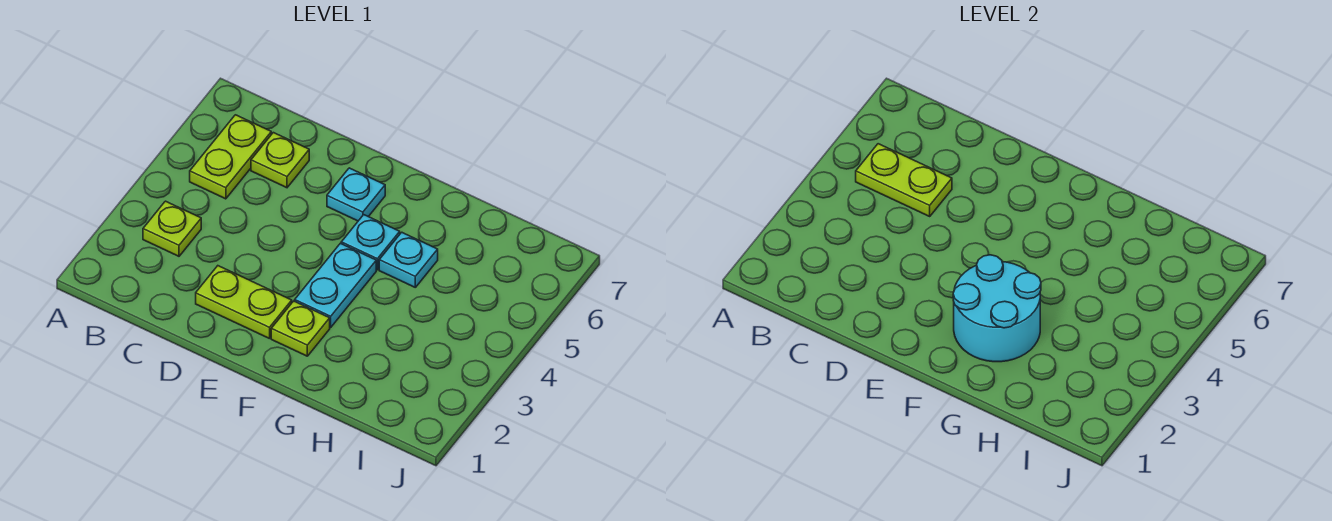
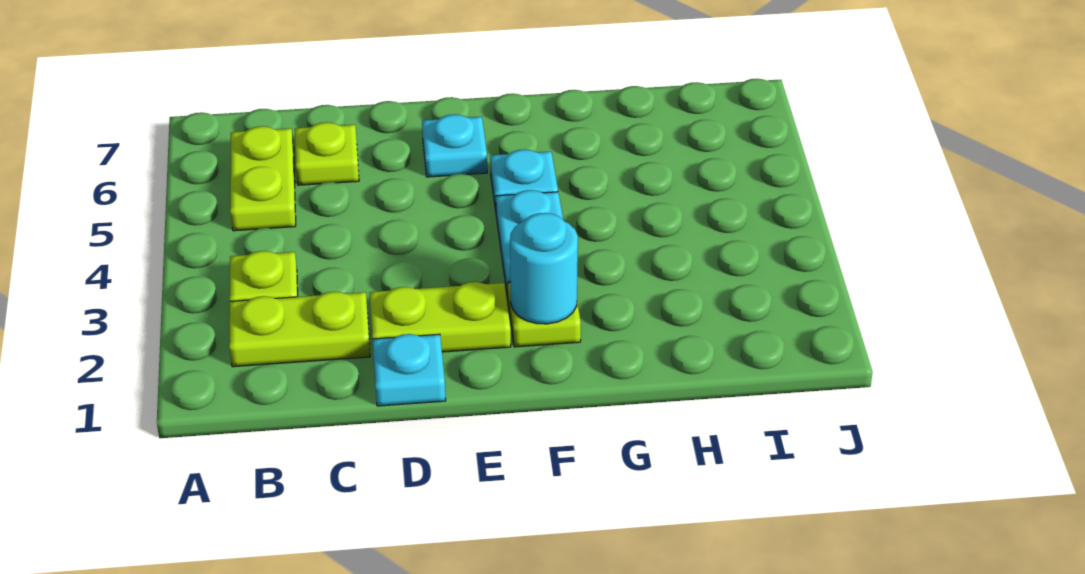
lime 1x2 plate [856,144,952,216] -> lime 1x2 plate moved to [229,292,370,367]
cyan 2x2 round brick [953,255,1041,362] -> cyan 1x1 round brick [510,213,578,324]
cyan 1x1 plate [379,232,438,287] -> cyan 1x1 plate moved to [372,334,446,406]

